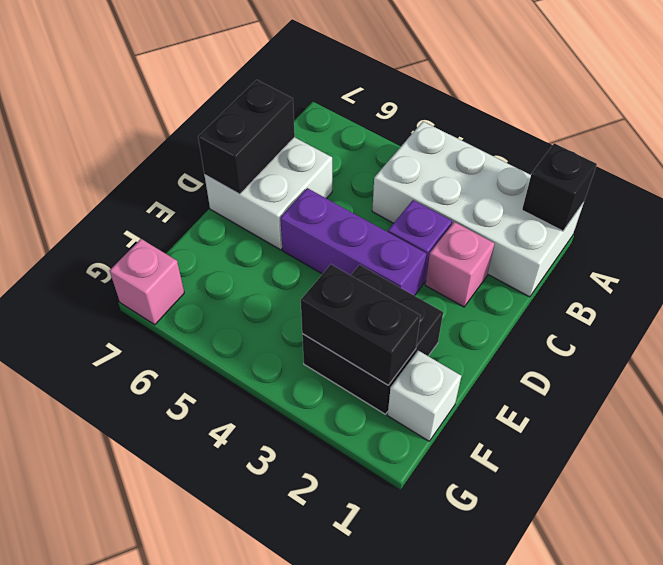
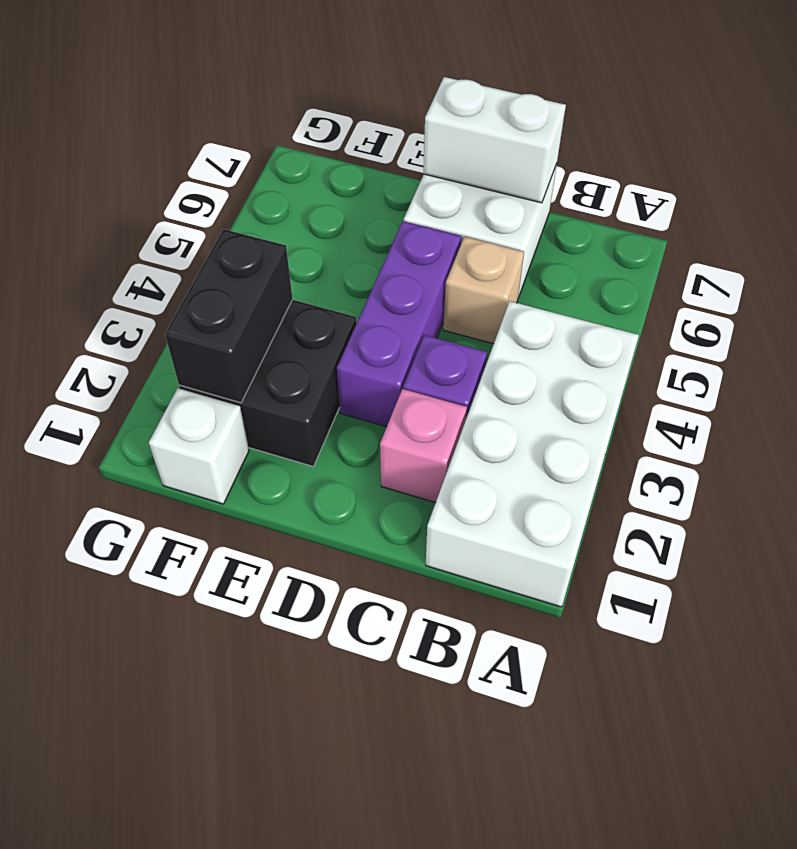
black 1x1 brick [522,143,597,231] -> none
none -> tan 1x1 brick [443,237,524,344]
black 1x2 brick [198,80,295,194] -> white 1x2 brick [424,77,566,203]
pink 1x1 brick [110,239,184,325] -> none

